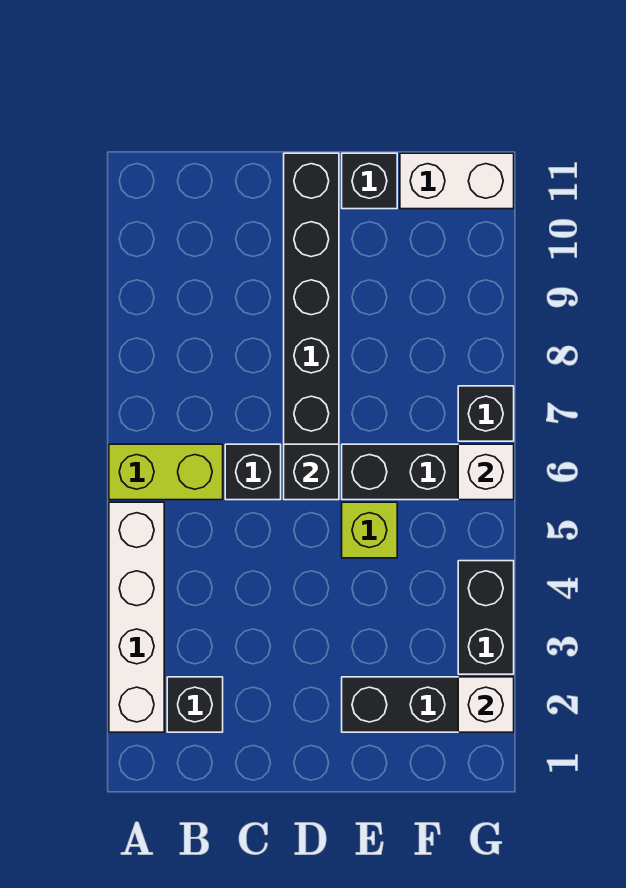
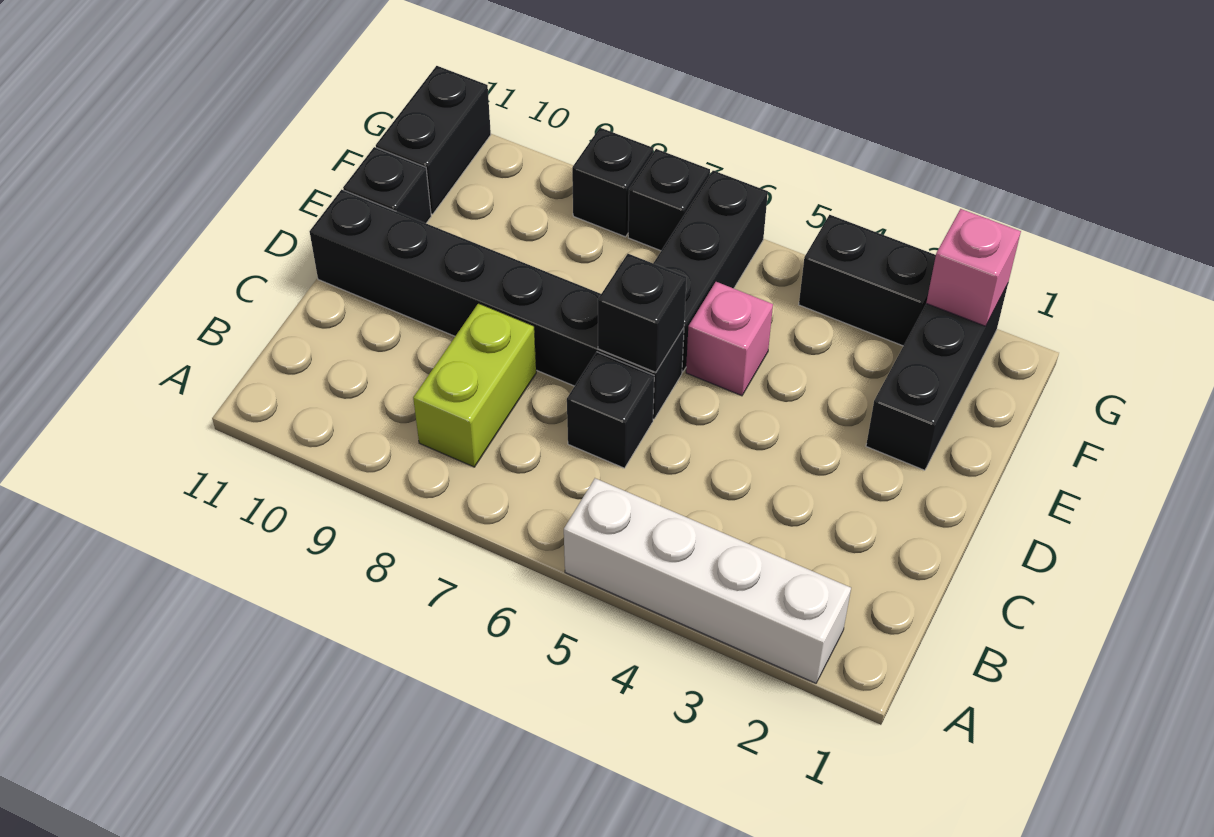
lime 1x2 brick [109,444,223,500] -> lime 1x2 brick moved to [413,303,536,467]
black 1x1 brick [167,677,223,732] -> black 1x1 brick moved to [572,128,653,237]
lime 1x1 brick [342,502,397,558] -> pink 1x1 brick [686,282,773,396]
white 1x2 brick [400,153,514,209] -> black 1x2 brick [376,66,491,214]
white 1x1 brick [458,677,514,732] -> pink 1x1 brick [926,209,1021,326]
white 1x1 brick [458,444,514,500] -> none

